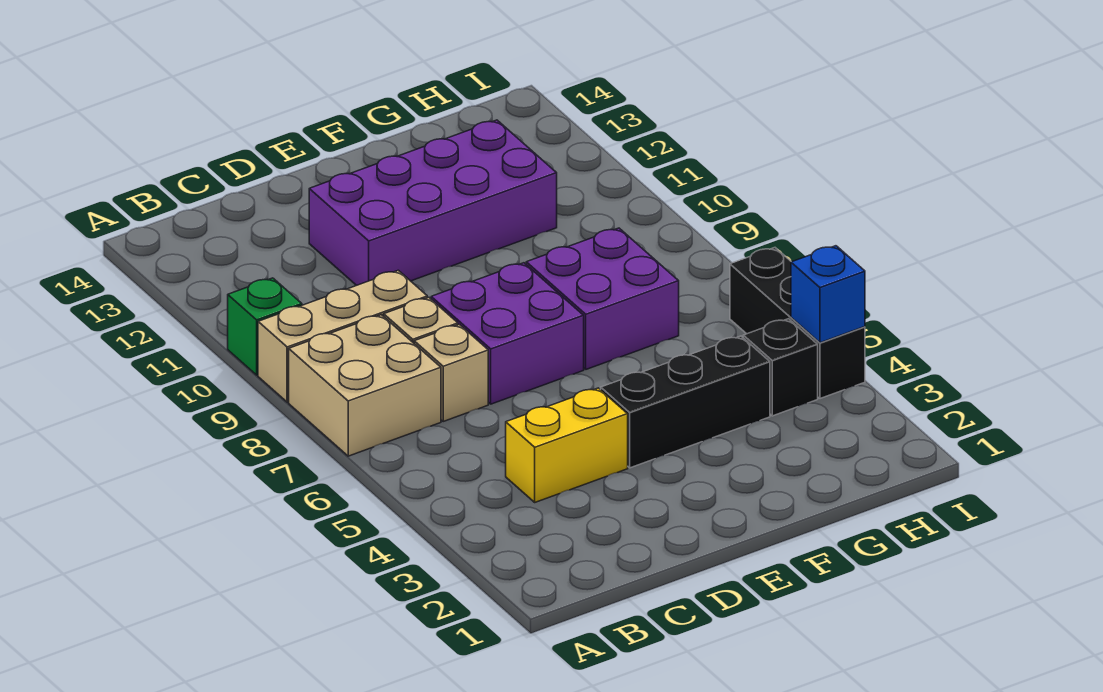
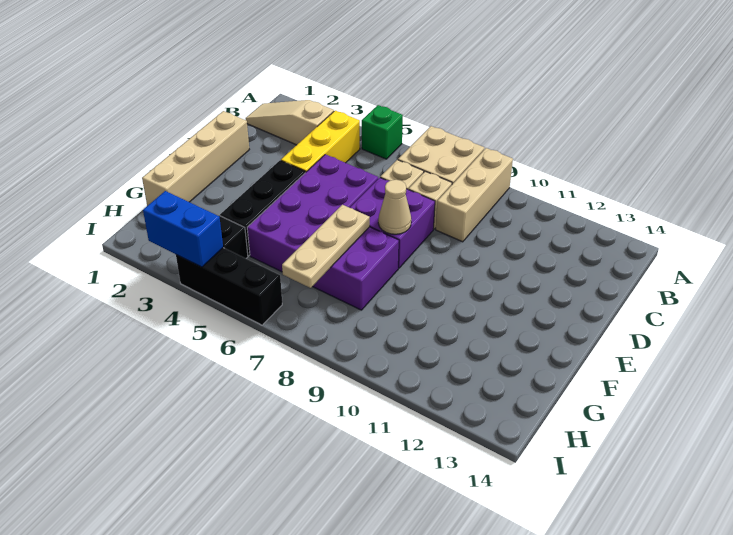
green 1x1 brick [228,278,302,375] -> green 1x1 brick moved to [362,105,403,159]
none -> tan 1x3 slope [246,100,334,145]
yellow 1x2 brick [506,388,628,502] -> yellow 1x3 brick [281,111,360,173]
none -> tan 1x4 brick [142,111,249,206]
purple 2x4 brick [309,120,557,286] -> purple 2x4 brick moved to [247,154,378,272]
none -> tan 1x1 cone [378,180,411,234]
none -> tan 1x3 plate [282,205,370,288]
blue 1x1 brick [791,246,865,343] -> blue 1x2 brick [143,191,223,267]

